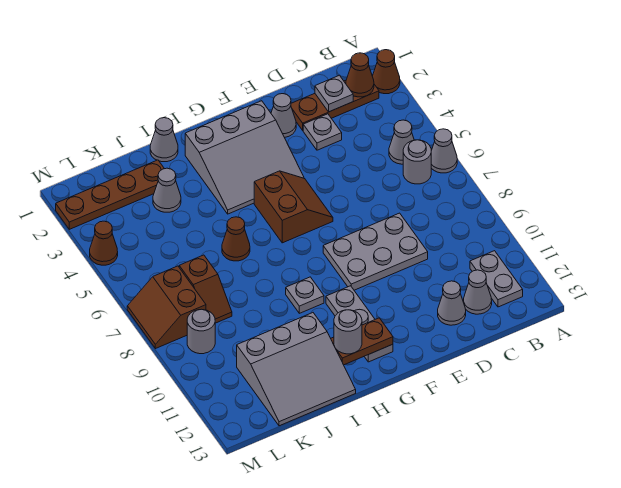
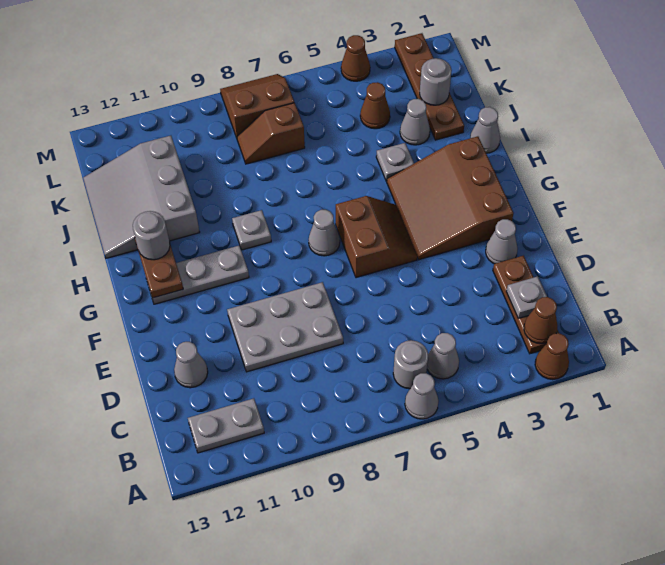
grey 1x1 cone [464,270,492,314] -> grey 1x1 cone moved to [309,210,340,256]
grey 1x1 plate [303,114,342,150] -> grey 1x1 plate moved to [376,143,414,181]
grey 2x3 plate [323,213,428,290] -> grey 2x3 plate turned to [227,282,343,372]
grey 3x3 slope [185,101,304,214] -> brown 3x3 slope [387,136,514,260]
brown 2x2 slope [254,171,333,243] -> brown 2x2 slope turned to [336,196,417,278]
brown 1x1 cone [222,217,250,261] -> brown 1x1 cone moved to [360,82,390,129]
grey 1x1 round brick [187,309,215,354] -> grey 1x1 round brick moved to [420,58,452,105]

